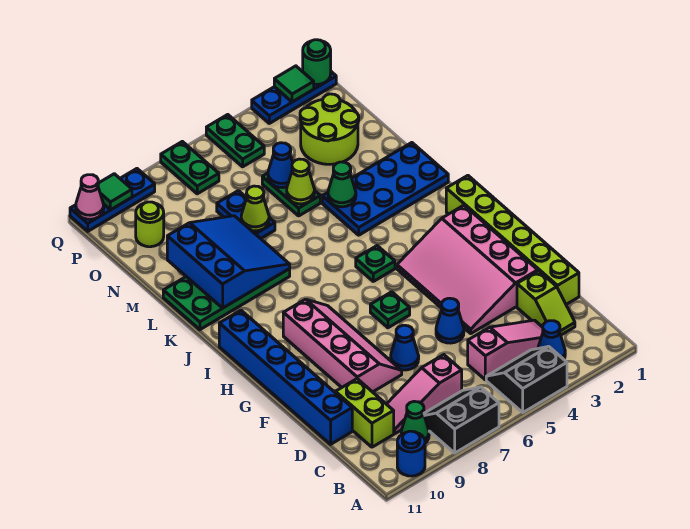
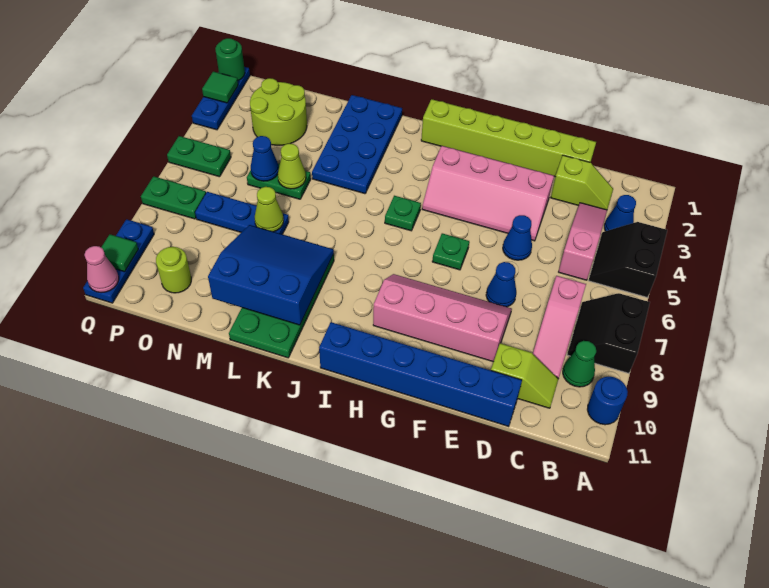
lime 1x2 brick [335,379,394,447] -> lime 1x2 slope [491,343,558,408]
pink 3x4 slope [397,205,538,333] -> pink 2x4 slope [422,146,554,241]
green 1x1 cone [328,162,356,207] -> none
blue 1x2 plate [217,191,275,239] -> blue 1x3 plate [195,192,289,234]

